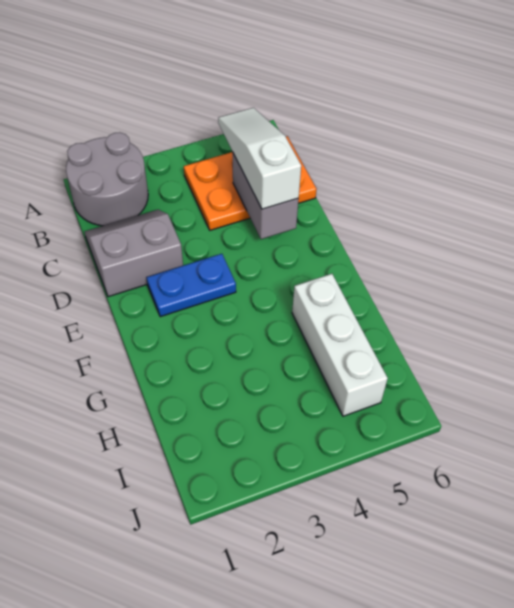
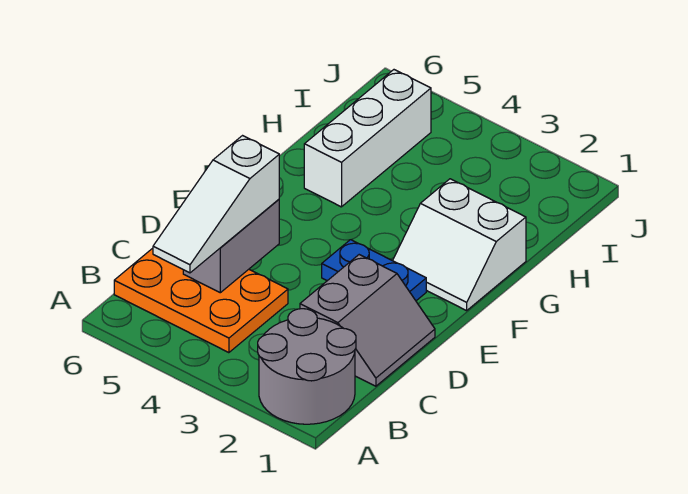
grey 2x2 slope [85,210,183,297] -> grey 2x2 slope turned to [300,255,435,386]
none -> white 2x2 slope [393,179,526,311]

